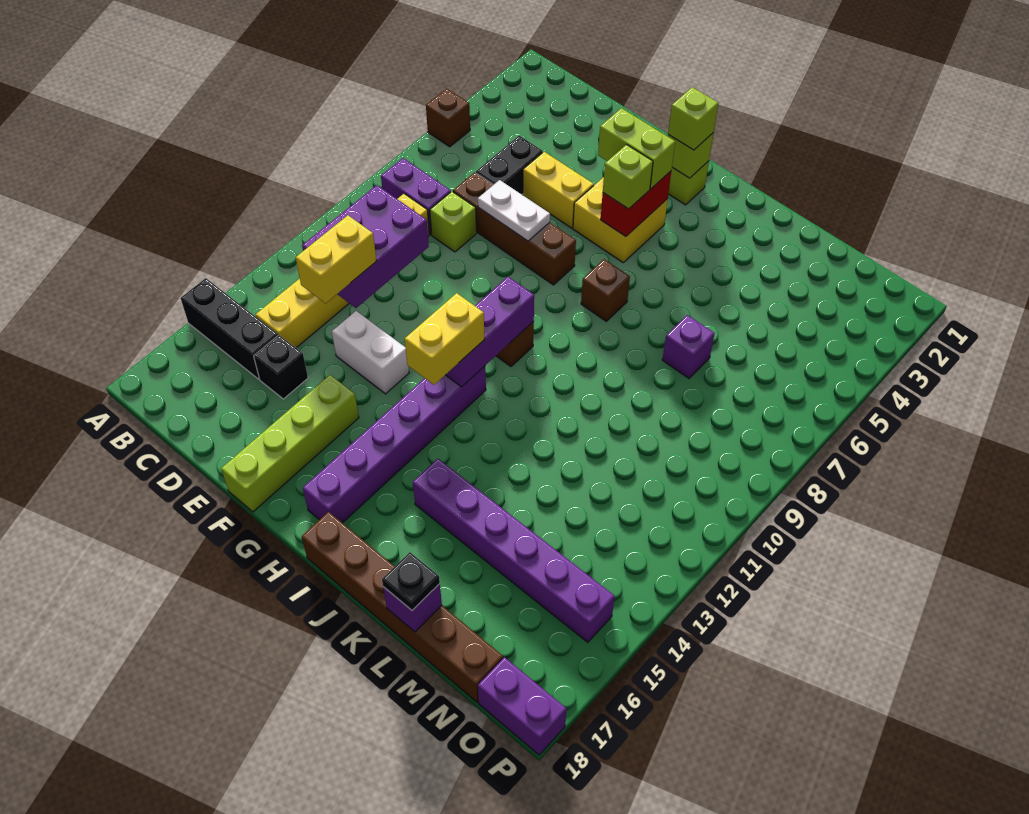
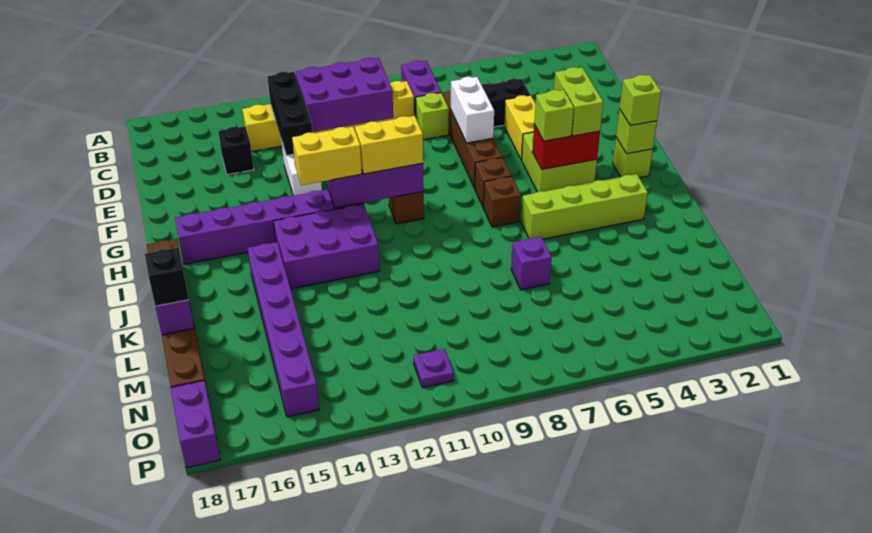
brown 1x1 brick [426,89,470,147] -> brown 1x1 brick moved to [475,158,511,206]
black 1x3 brick [181,278,278,379] -> black 1x3 brick moved to [267,72,313,156]
yellow 1x2 brick [296,215,377,303] -> yellow 1x2 brick moved to [355,116,423,174]
white 1x2 plate [478,180,550,241] -> white 1x2 brick [451,77,494,143]
lime 1x4 brick [221,375,359,512] -> lime 1x4 brick moved to [521,174,648,239]
yellow 2x2 brick [573,177,668,262] -> lime 2x2 brick [522,132,597,192]
none -> purple 2x3 brick [273,204,380,289]
black 1x1 plate [382,552,440,610] -> black 1x1 brick [145,247,189,306]
none -> purple 1x1 plate [414,349,454,388]

